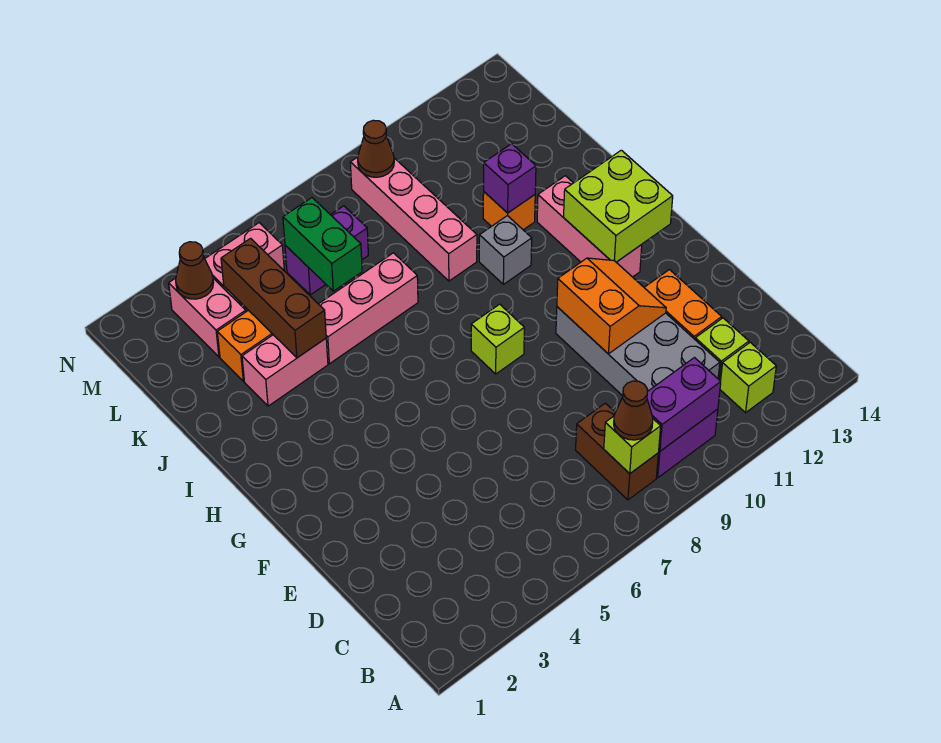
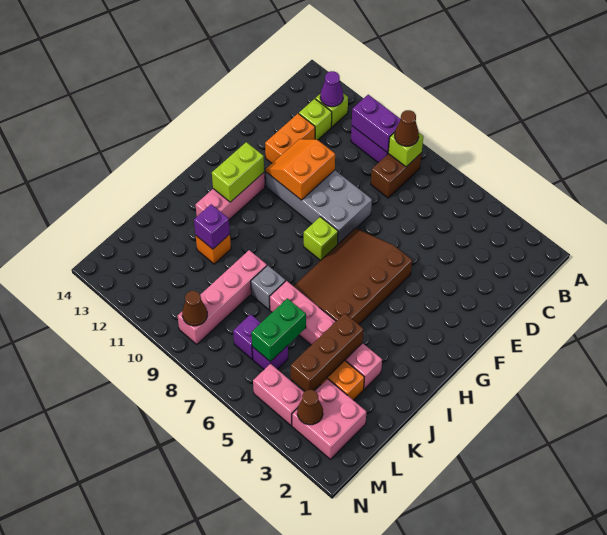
none -> purple 1x1 cone [320,71,343,107]
grey 2x4 brick [556,307,720,396] -> grey 2x4 brick turned to [266,170,372,244]
none -> brown 3x4 slope [294,228,412,324]
lime 2x2 brick [564,150,673,262] -> lime 1x2 brick [212,142,264,202]
grey 1x1 brick [479,216,532,284] -> grey 1x1 brick moved to [251,265,286,310]
pink 1x2 brick [169,278,246,357] -> pink 2x2 brick [292,379,366,459]

